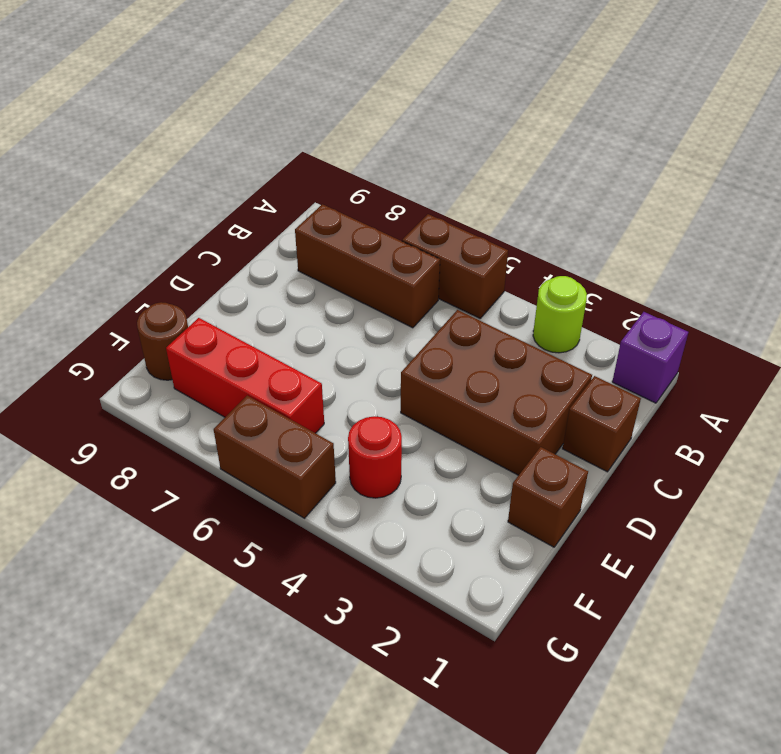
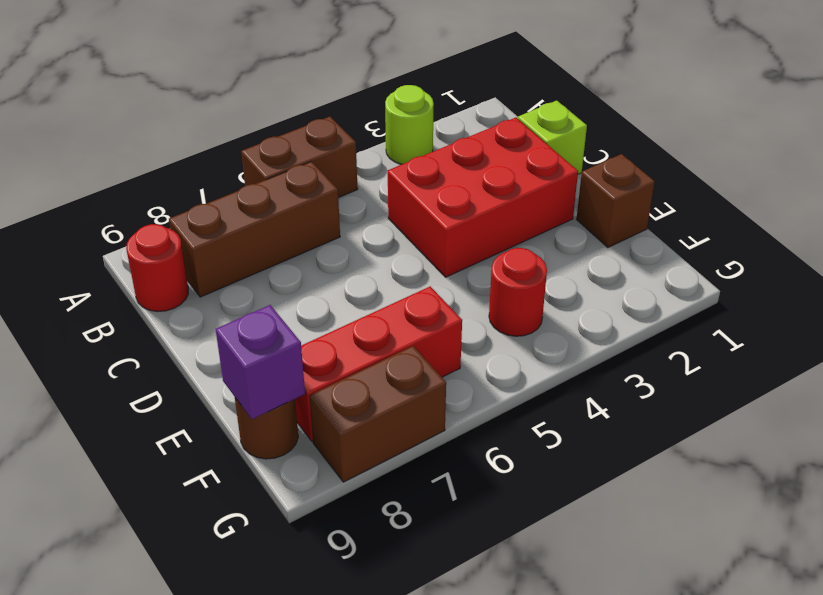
purple 1x1 brick [612,312,688,403] -> purple 1x1 brick moved to [216,305,305,419]
none -> red 1x1 round brick [126,224,188,312]
brown 1x1 brick [563,376,641,472] -> lime 1x1 brick [518,101,587,174]
brown 2x3 brick [401,310,592,475] -> red 2x3 brick [388,117,578,277]
brown 1x2 brick [214,396,336,518] -> brown 1x2 brick moved to [309,346,446,482]

